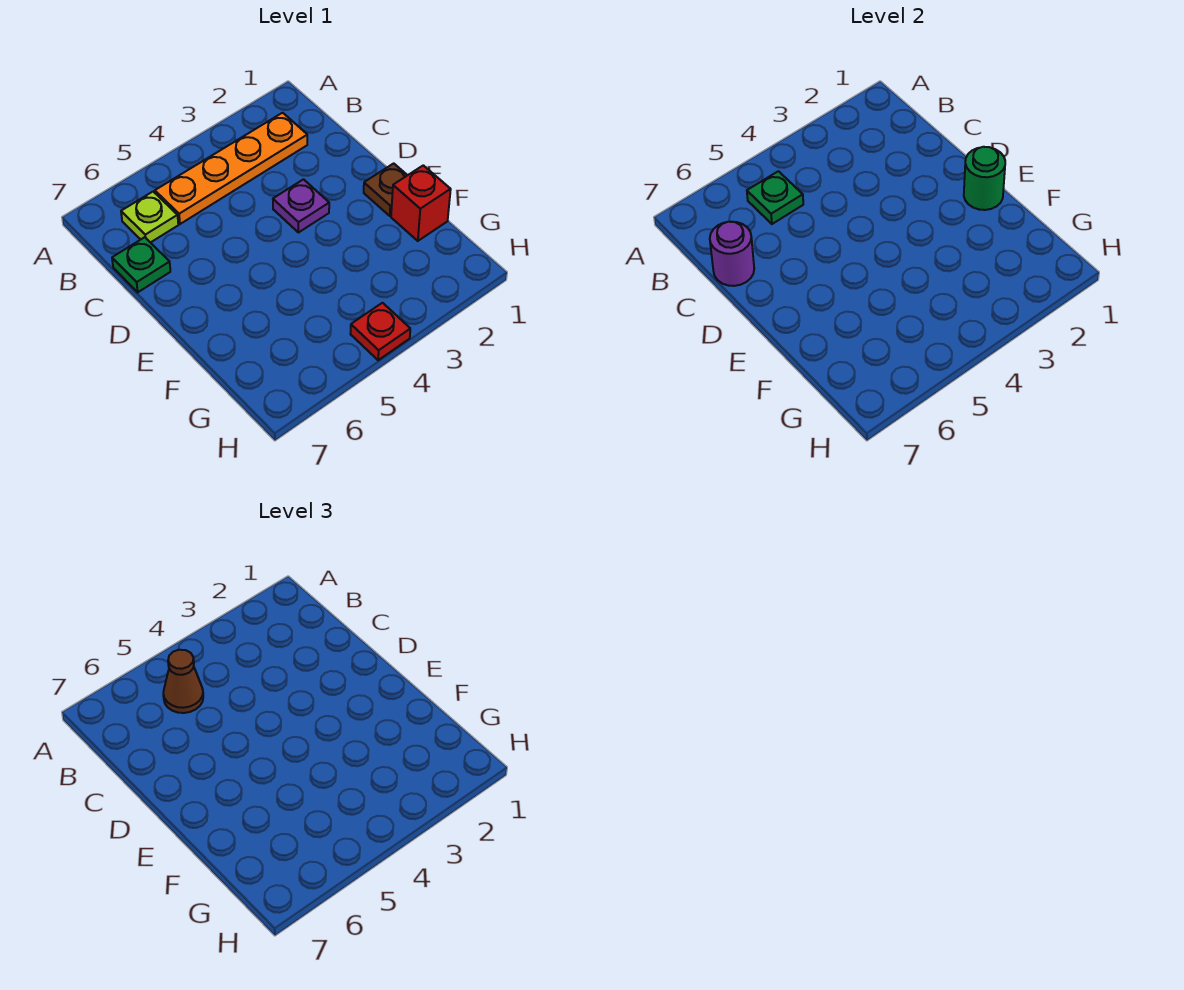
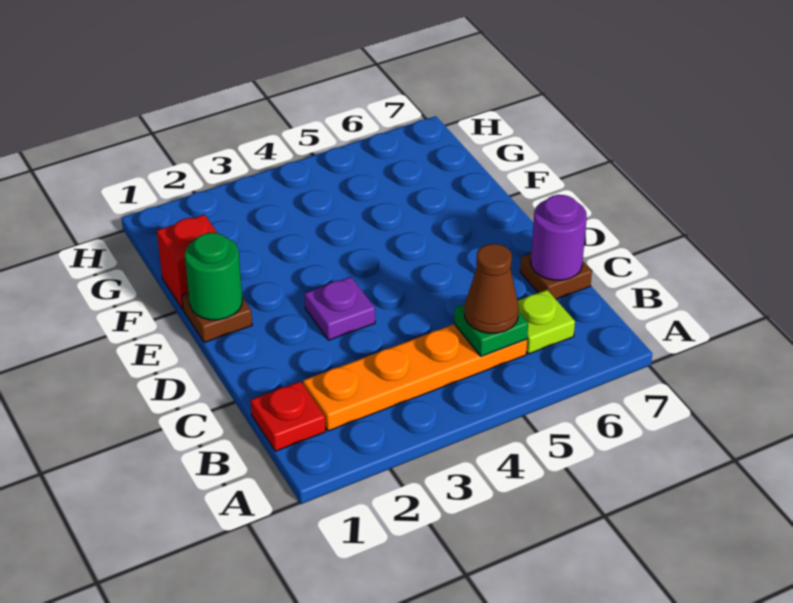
green 1x1 plate [112,237,170,292] -> brown 1x1 plate [520,254,592,299]
red 1x1 plate [351,303,410,360] -> red 1x1 plate moved to [251,381,326,451]

